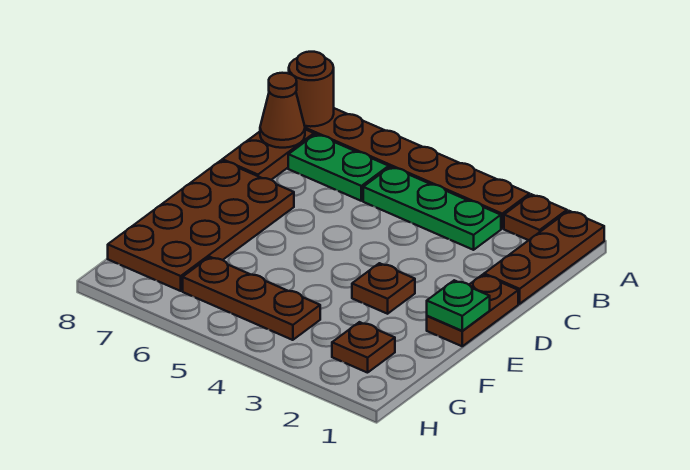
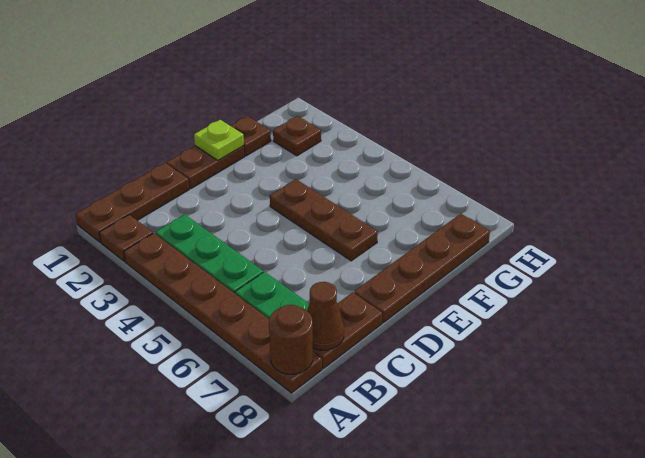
brown 2x4 plate [108,160,294,291] -> brown 1x4 plate [354,214,490,323]
green 1x1 plate [427,280,490,331] -> lime 1x1 plate [194,120,244,160]
brown 1x1 plate [352,263,415,314] -> brown 1x1 plate moved to [231,116,271,156]
brown 1x3 plate [183,257,320,340] -> brown 1x3 plate moved to [270,179,378,261]

